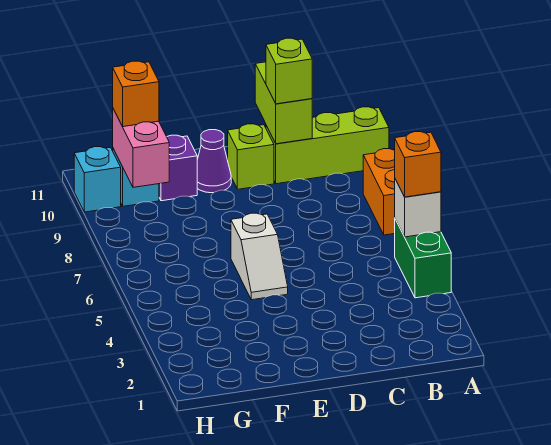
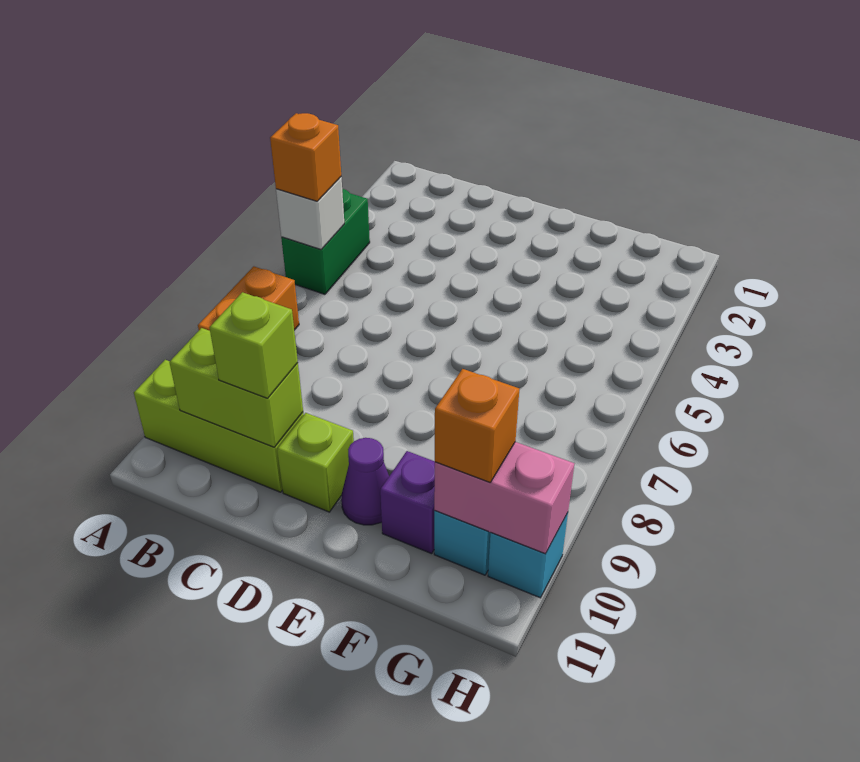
lime 1x2 brick [255,62,312,144] -> lime 1x2 brick turned to [169,328,303,447]
white 1x2 slope [231,213,288,300] -> none
pink 1x2 brick [113,109,169,187] -> pink 1x2 brick turned to [434,442,574,554]

